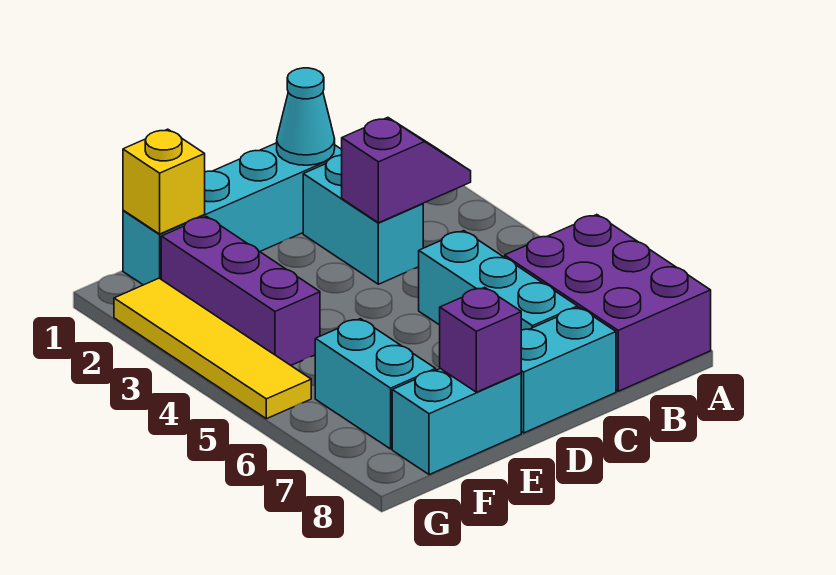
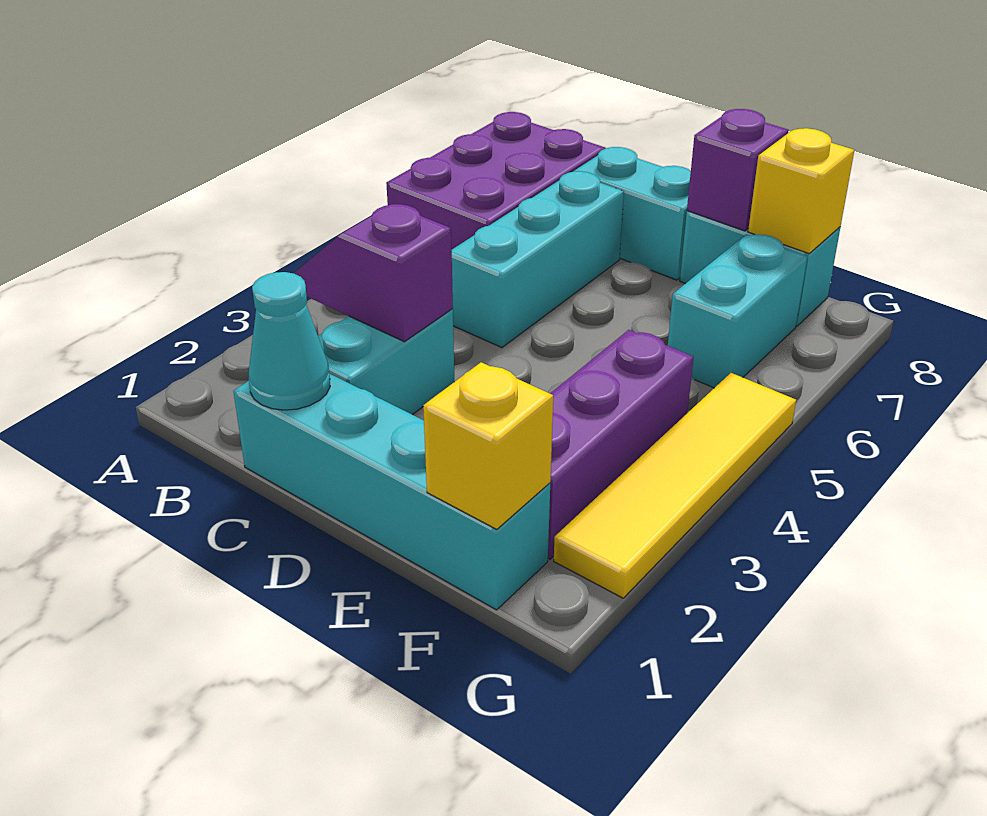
none -> yellow 1x1 brick [748,128,854,253]

